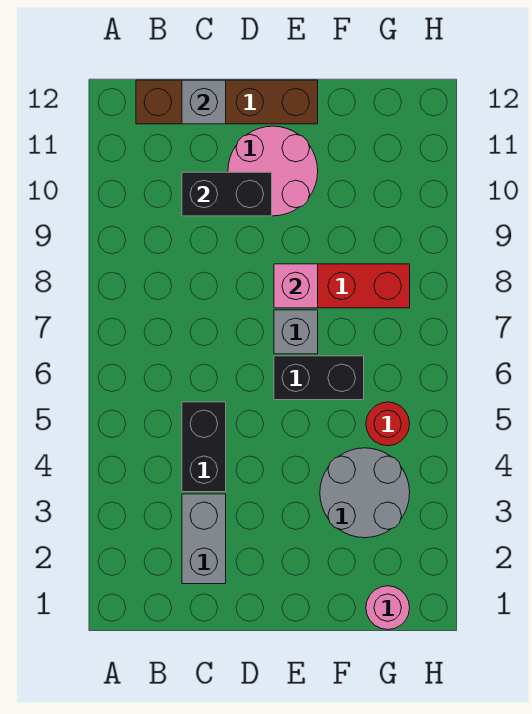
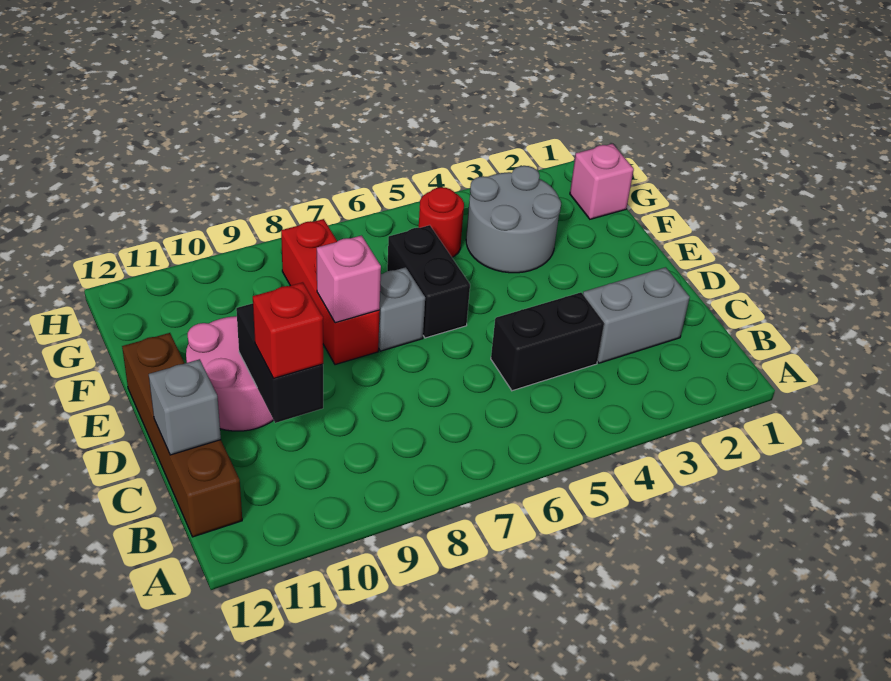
none -> red 1x1 brick [253,282,323,378]
pink 1x1 round brick [366,586,410,630] -> pink 1x1 brick [570,144,634,219]

